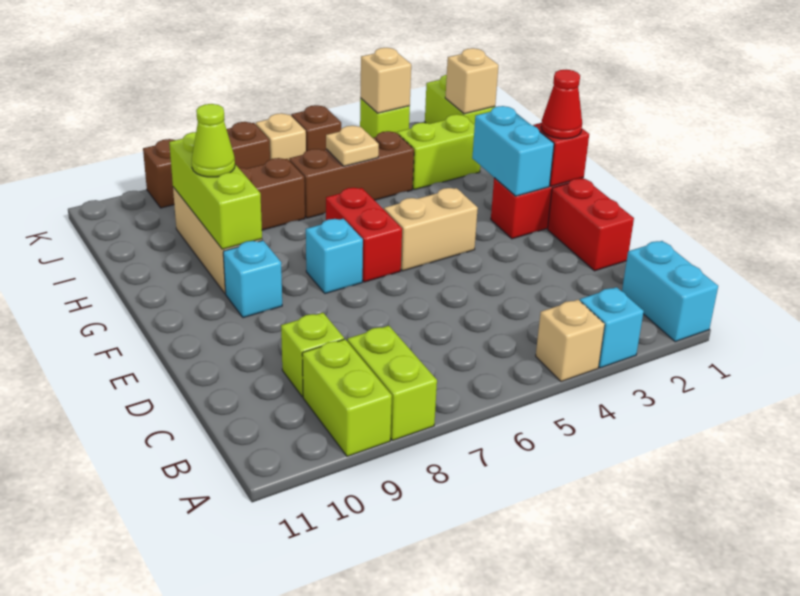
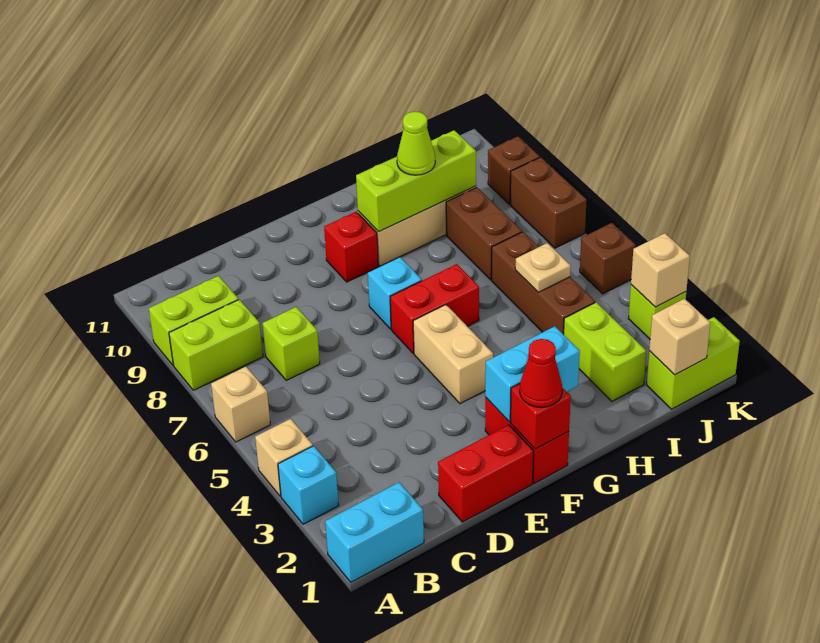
lime 1x1 brick [281,313,344,397] -> lime 1x1 brick moved to [262,307,320,380]
cyan 1x1 brick [223,240,282,318] -> red 1x1 brick [324,212,378,282]
tan 1x1 brick [256,113,306,160] -> tan 1x1 brick moved to [211,367,270,442]

